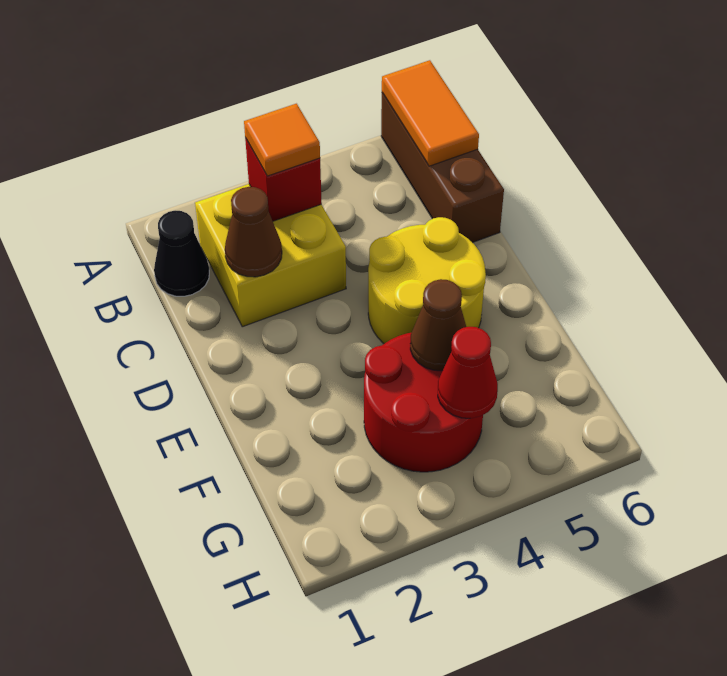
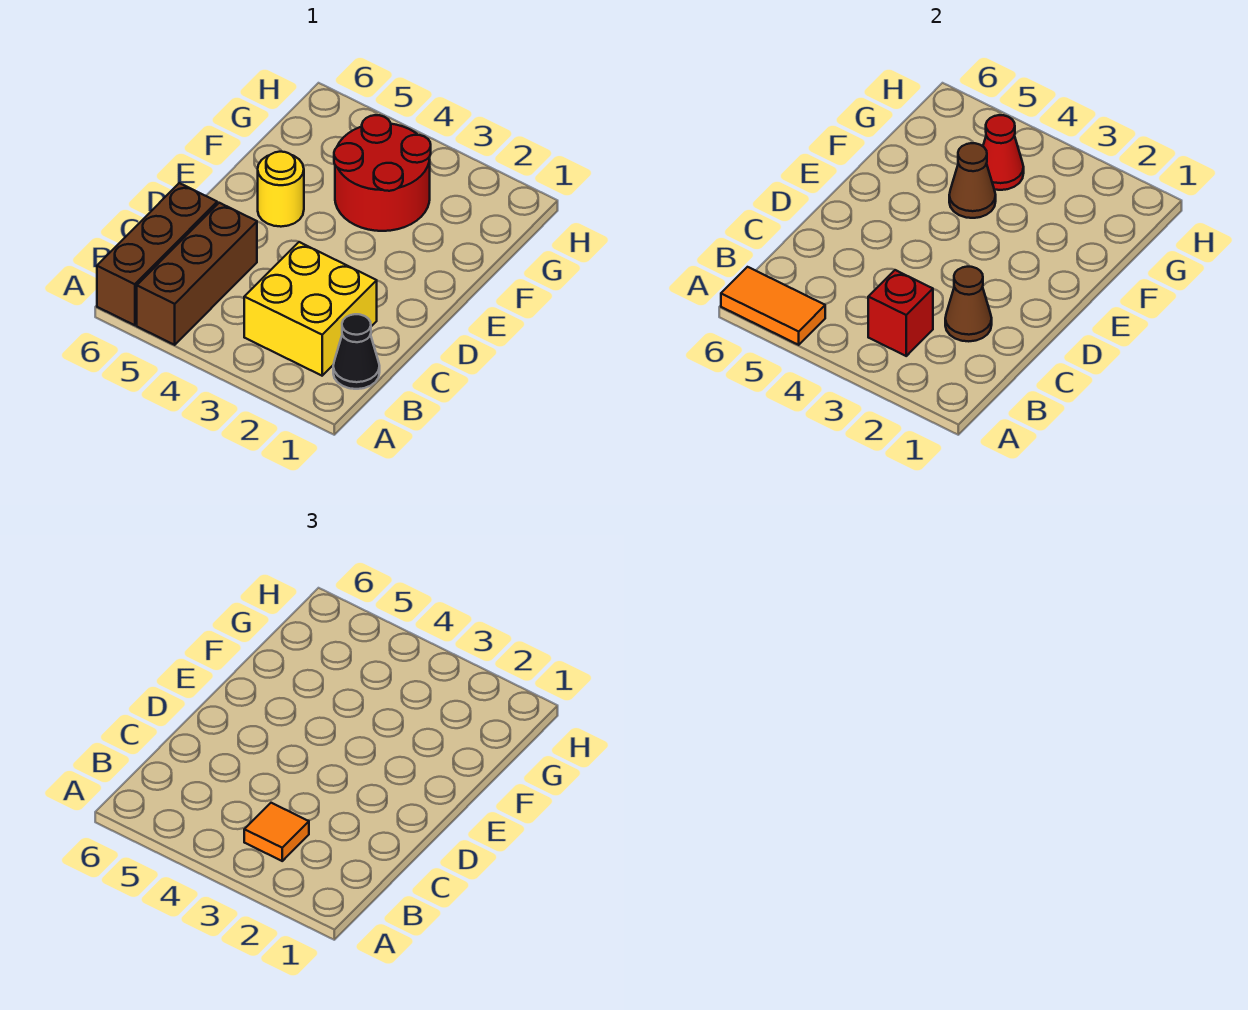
none -> brown 1x3 brick [137,203,257,345]
orange 1x2 tile [382,60,479,166] -> orange 1x2 tile turned to [721,267,825,345]
yellow 2x2 round brick [368,217,486,344] -> yellow 1x1 round brick [258,152,304,227]

